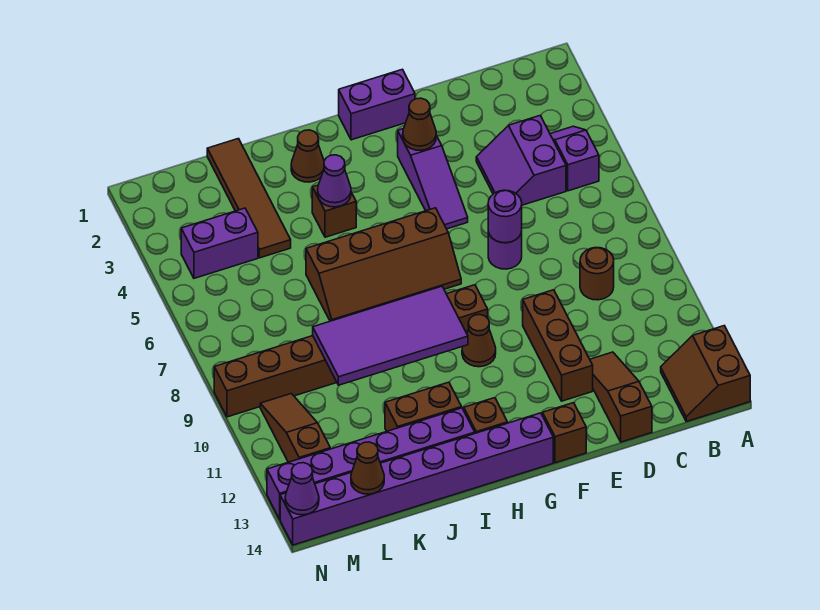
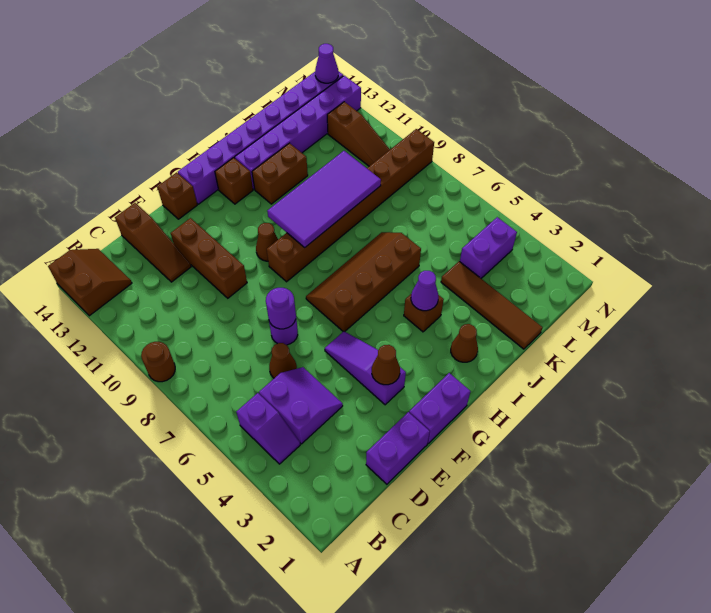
brown 1x1 round brick [580,248,614,300] -> brown 1x1 round brick moved to [141,342,175,382]
none -> purple 1x2 brick [366,412,430,484]
brown 1x1 cone [351,442,384,494] -> brown 1x1 cone moved to [269,343,297,378]

